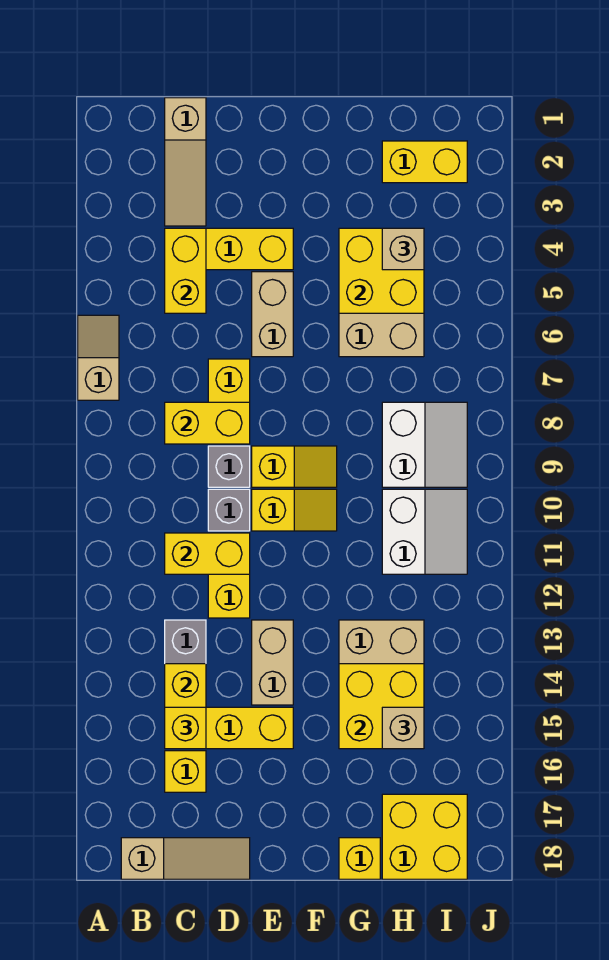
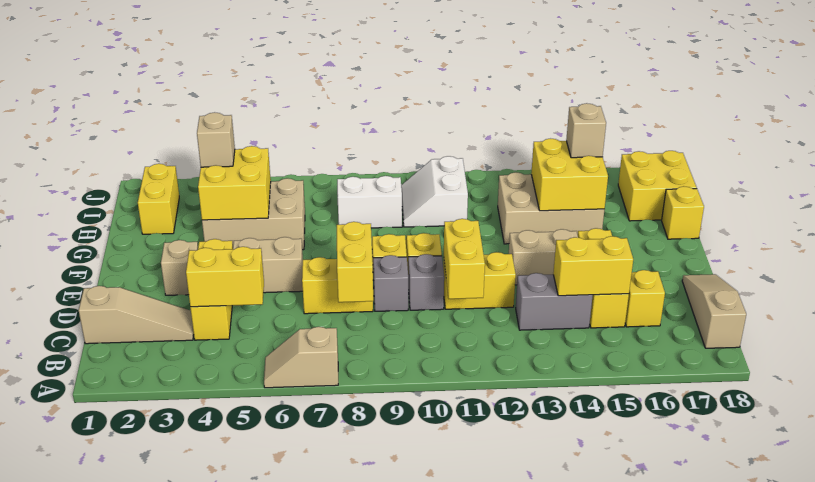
yellow 1x1 brick [165,707,206,749] -> none
none -> tan 1x1 brick [161,240,198,295]
white 2x2 slope [382,489,467,574] -> white 2x2 slope turned to [401,156,468,227]

